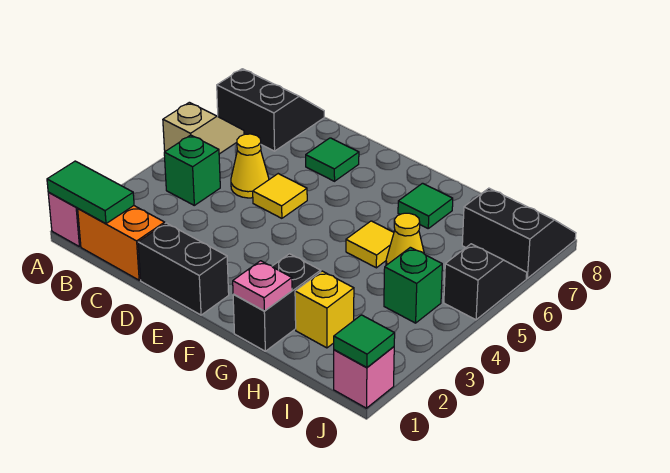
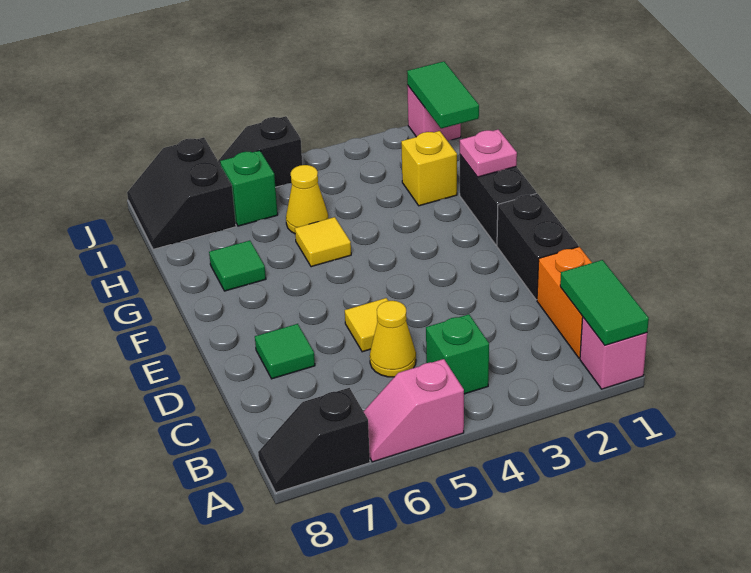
tan 1x2 slope [163,102,244,154] -> pink 1x2 slope [363,359,464,462]
black 2x2 slope [217,69,324,151] -> black 1x2 slope [258,388,370,492]
black 1x2 brick [233,254,321,351] -> black 1x2 brick turned to [460,155,536,245]
green 1x1 brick [384,247,442,323] -> green 1x1 brick moved to [220,150,278,226]
green 1x1 tile [334,315,395,367] -> green 1x2 tile [407,61,479,129]

